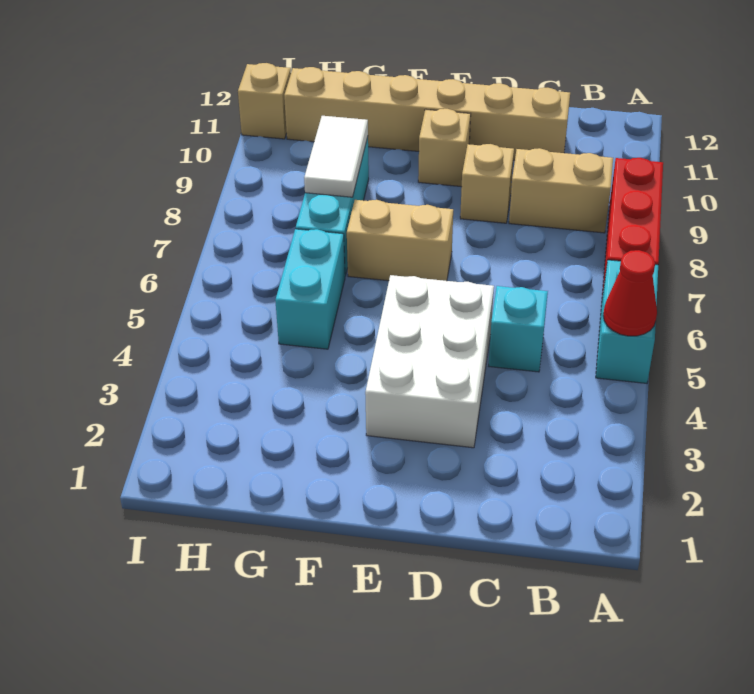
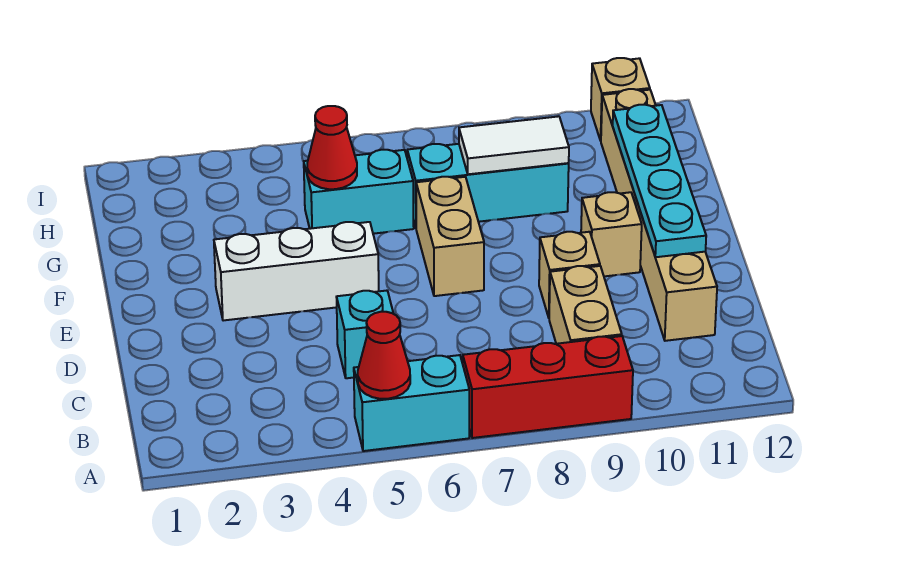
white 2x3 brick [365,275,494,448] -> white 1x3 brick [214,222,379,321]
none -> cyan 1x4 plate [613,105,706,257]
none -> red 1x1 cone [307,106,357,189]

